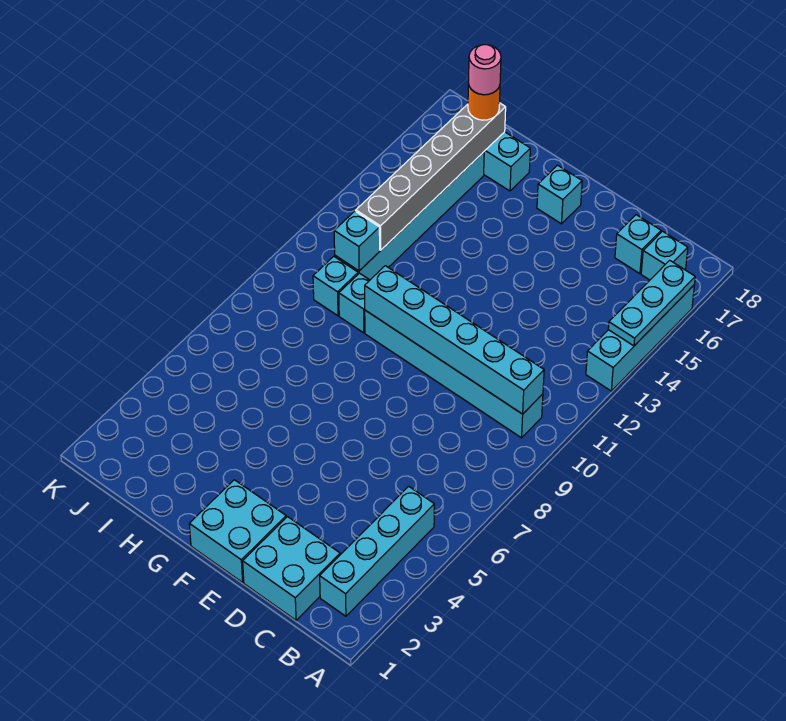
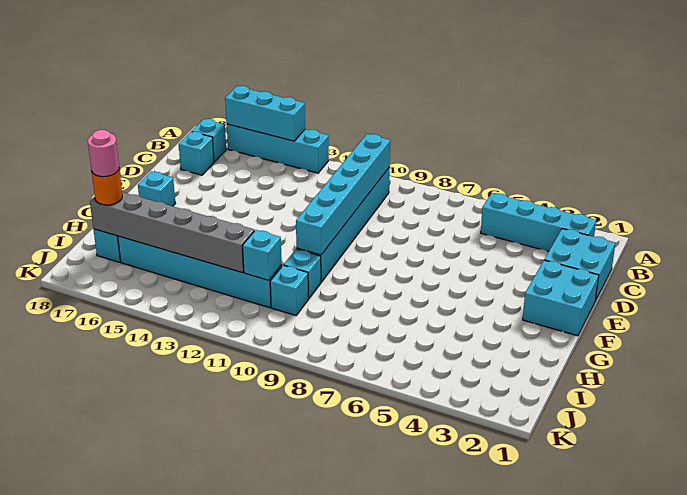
cyan 1x3 plate [608,260,695,346] -> cyan 1x3 brick [225,86,305,141]

